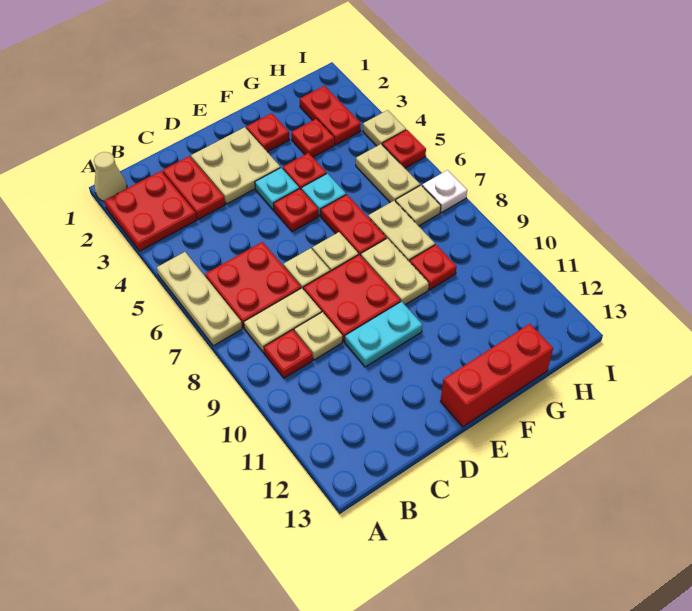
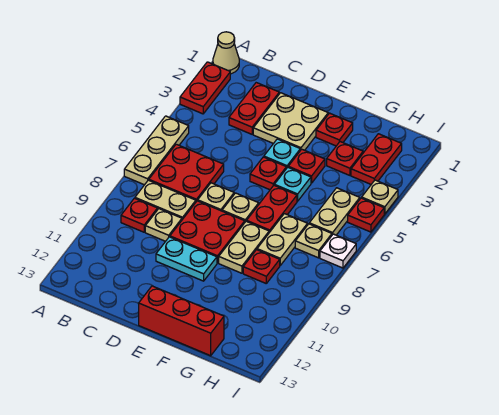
red 2x2 plate [104,171,197,251] -> red 1x2 plate [180,62,230,114]

